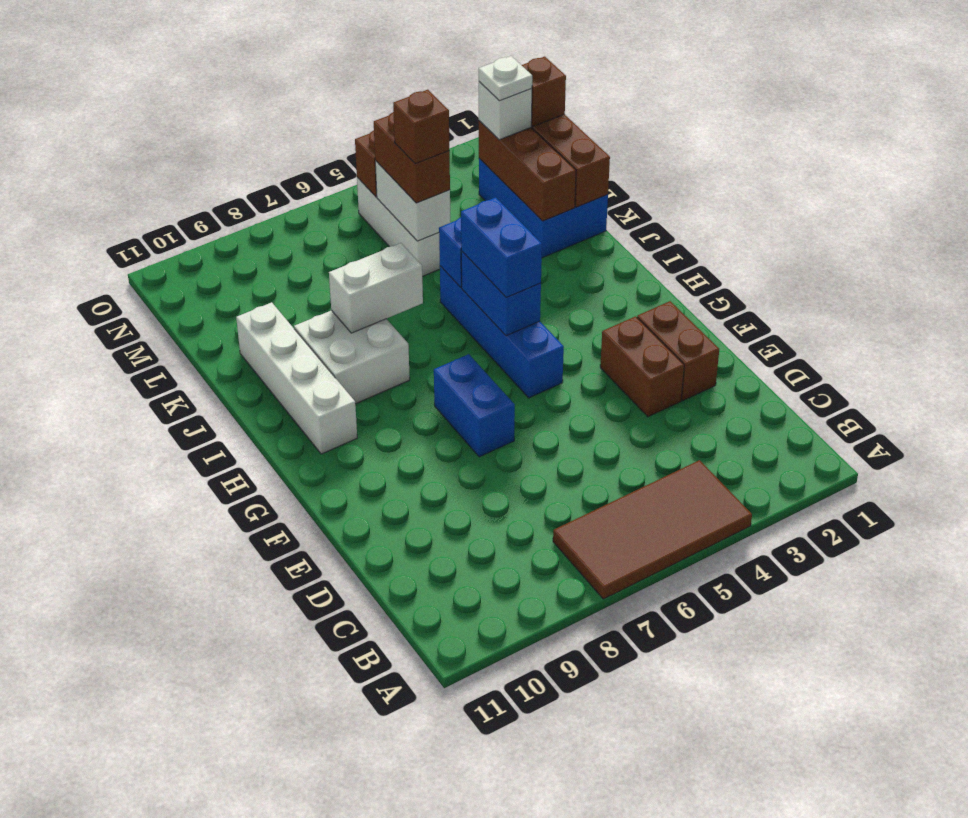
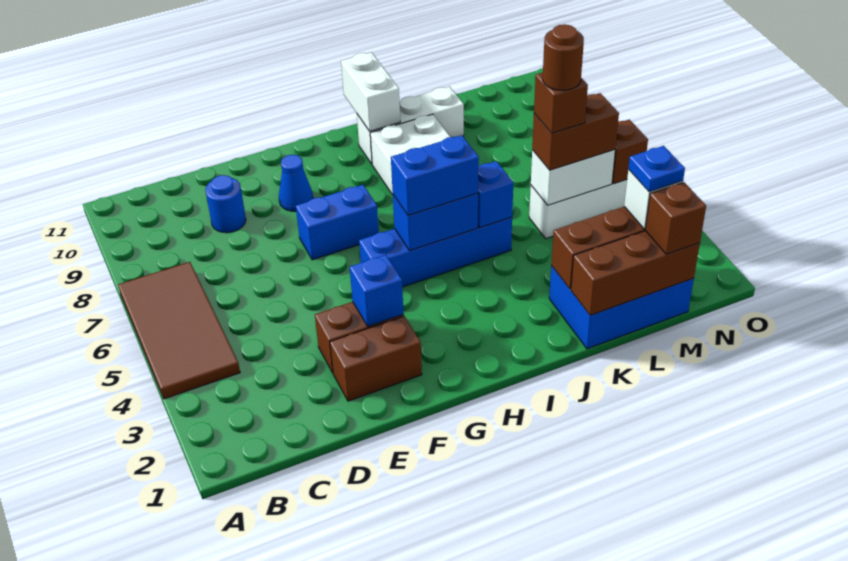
none -> blue 1x1 round brick [205,175,246,233]
none -> blue 1x1 brick [350,255,404,326]
none -> blue 1x1 cone [279,155,313,211]
white 1x4 brick [236,302,357,454] -> white 1x3 brick [357,86,464,164]
white 1x2 brick [329,243,423,333] -> white 1x2 brick moved to [341,52,400,131]
none -> brown 1x1 round brick [543,24,584,91]
white 1x1 plate [479,56,532,101] -> blue 1x1 plate [628,146,685,192]

